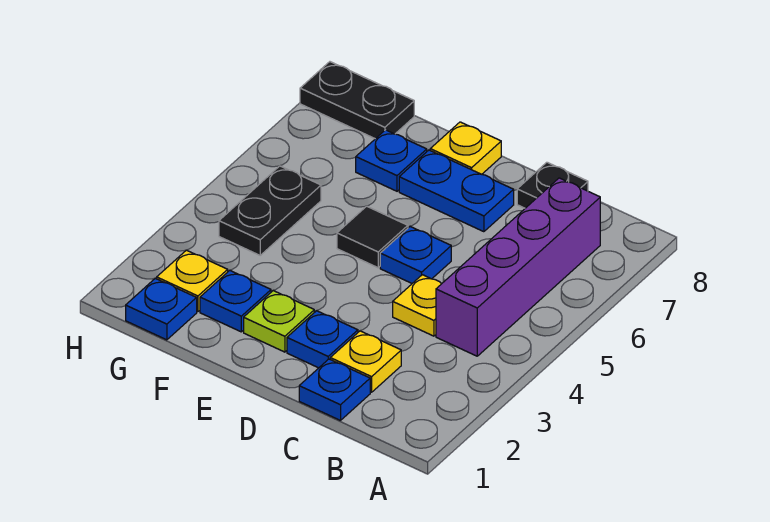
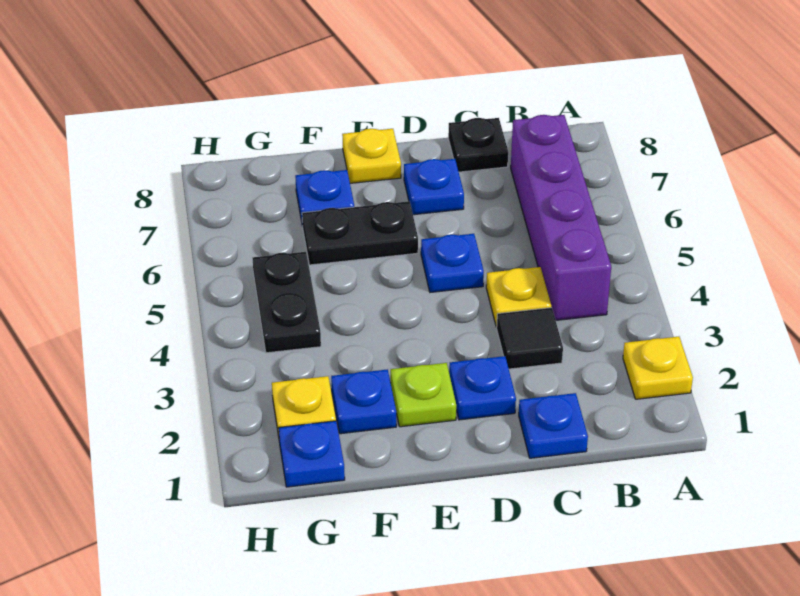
yellow 1x1 plate [330,331,401,392] -> yellow 1x1 plate moved to [623,337,693,399]
blue 1x2 plate [399,150,514,232] -> blue 1x1 plate [404,159,464,215]
black 1x1 tile [337,206,408,268] -> black 1x1 tile moved to [497,307,563,369]
black 1x2 plate [300,62,414,139] -> black 1x2 plate moved to [302,201,418,265]

